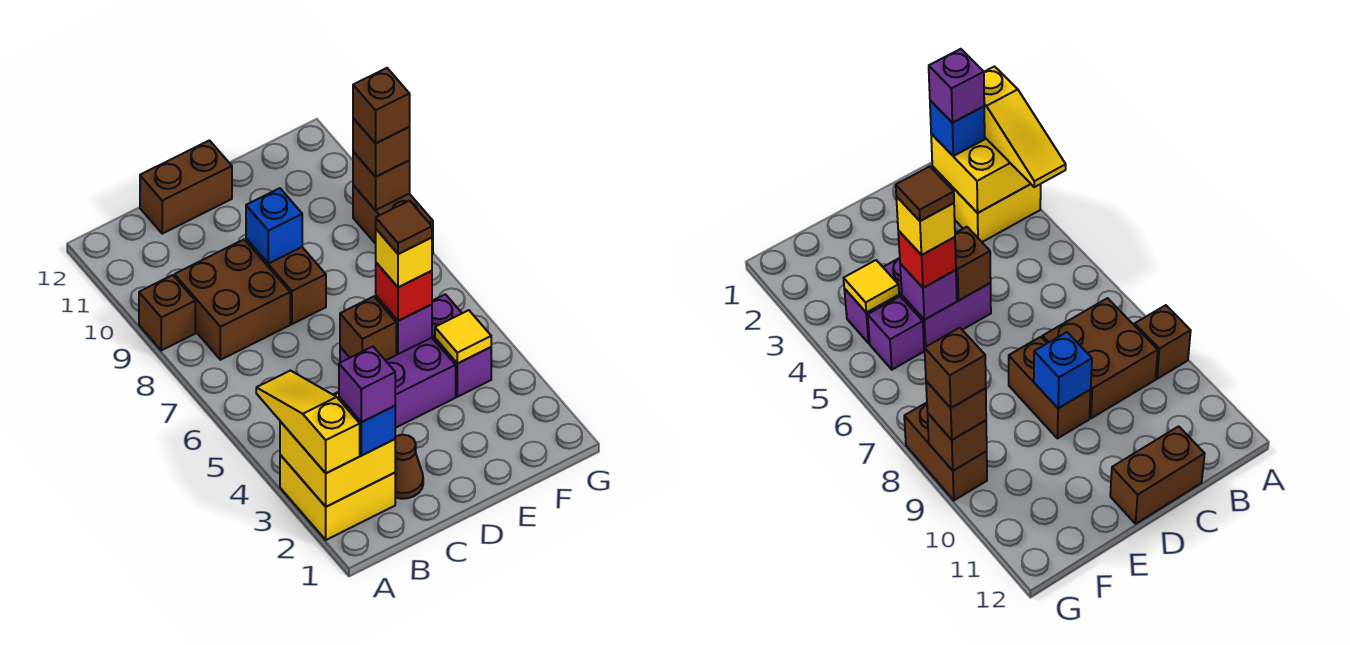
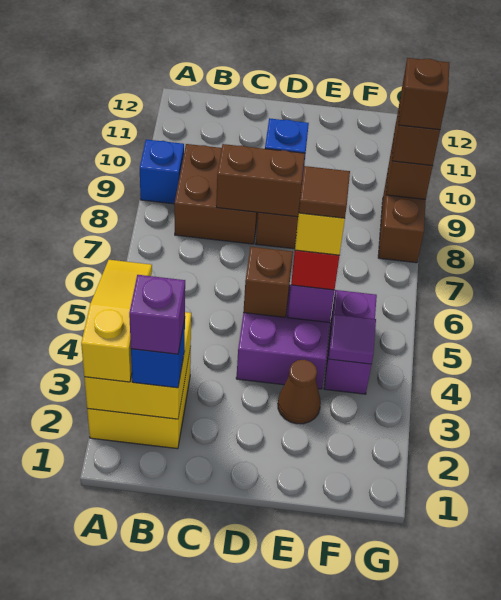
brown 1x1 brick [139,275,195,350] -> blue 1x1 brick [140,139,184,204]
brown 1x1 cone [395,435,423,499] -> brown 1x1 cone moved to [278,360,321,424]
brown 1x2 brick [140,140,232,234] -> brown 1x2 brick moved to [216,144,305,217]
yellow 1x1 tile [435,310,491,364] -> purple 1x1 tile [329,314,376,364]

